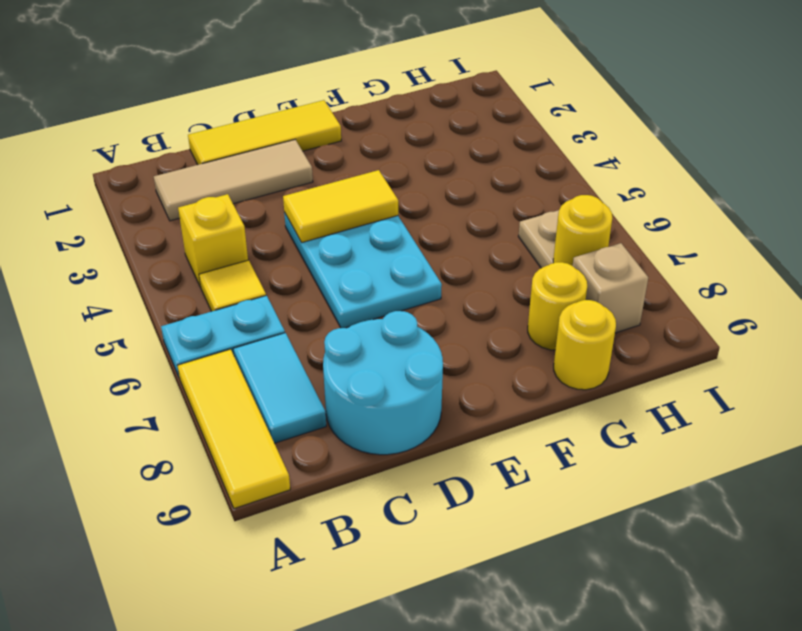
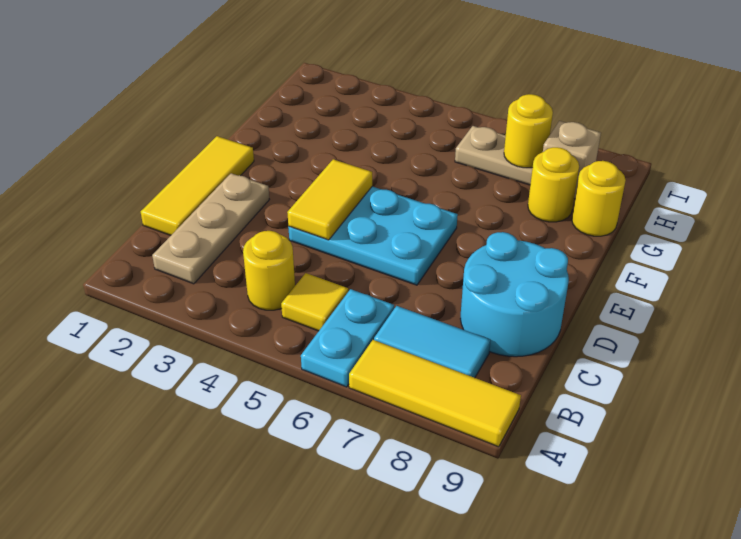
tan 1x3 tile [154,140,313,221] -> tan 1x3 plate [152,173,269,284]
yellow 1x1 brick [178,194,248,287] -> yellow 1x1 round brick [243,231,295,310]

